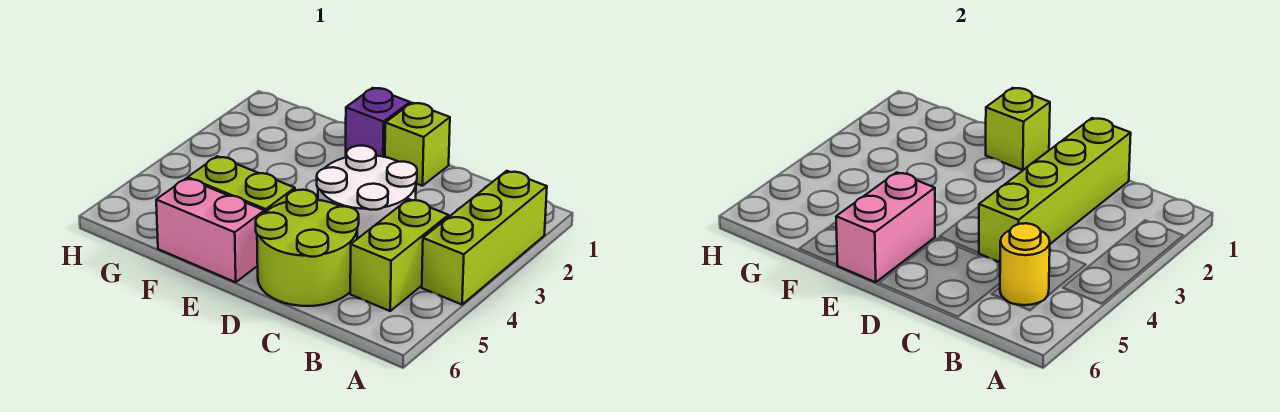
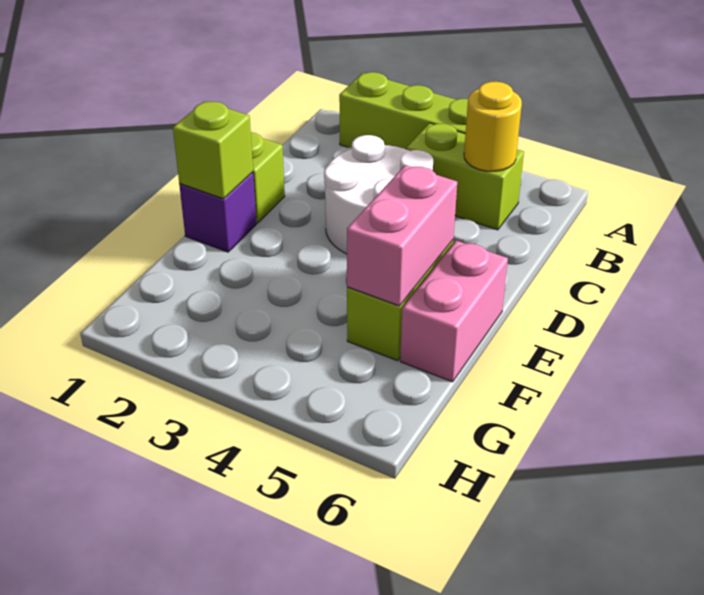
lime 1x4 brick [979,118,1131,262] -> none
lime 2x2 round brick [256,190,359,306] -> none
pink 1x2 brick [836,172,935,282] -> pink 1x2 brick turned to [347,165,457,306]

